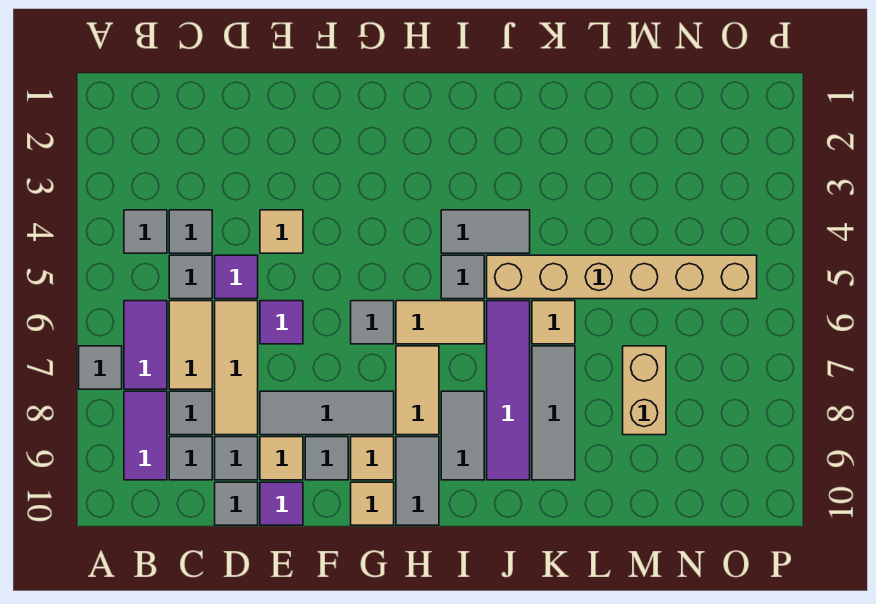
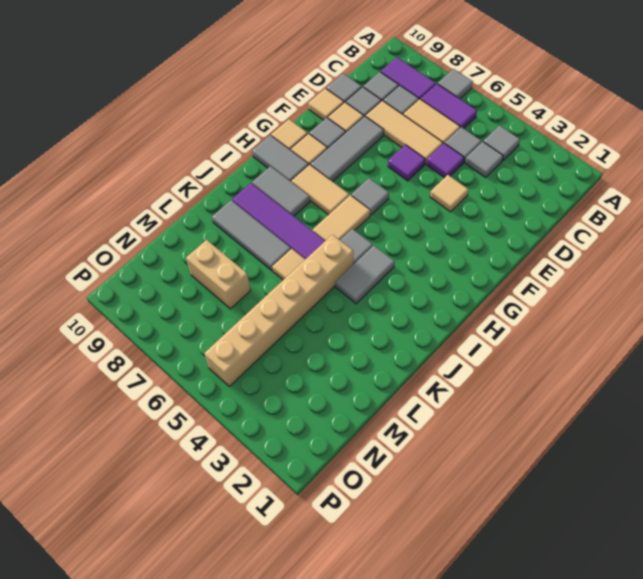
purple 1x1 tile [260,482,303,525] -> tan 1x1 tile [308,89,344,120]

